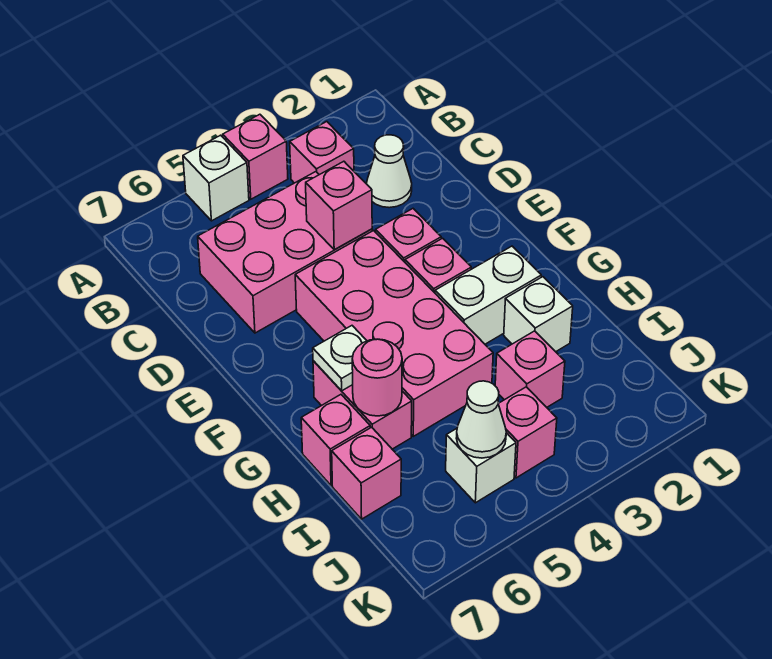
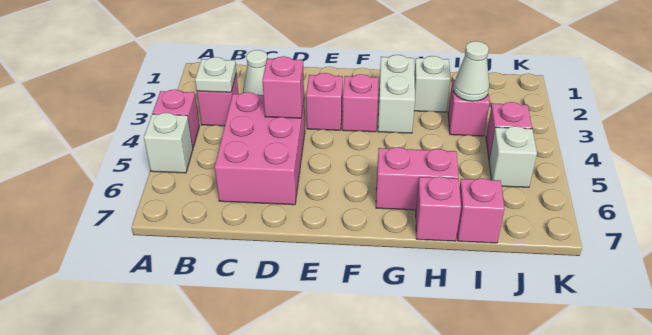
pink 2x4 brick [295,231,493,436] -> none
white 1x1 plate [313,326,367,391] -> white 1x1 plate moved to [195,57,236,92]
pink 1x1 round brick [352,339,402,416] -> none
white 1x1 cone [456,381,506,458] -> white 1x1 cone moved to [453,41,489,101]

